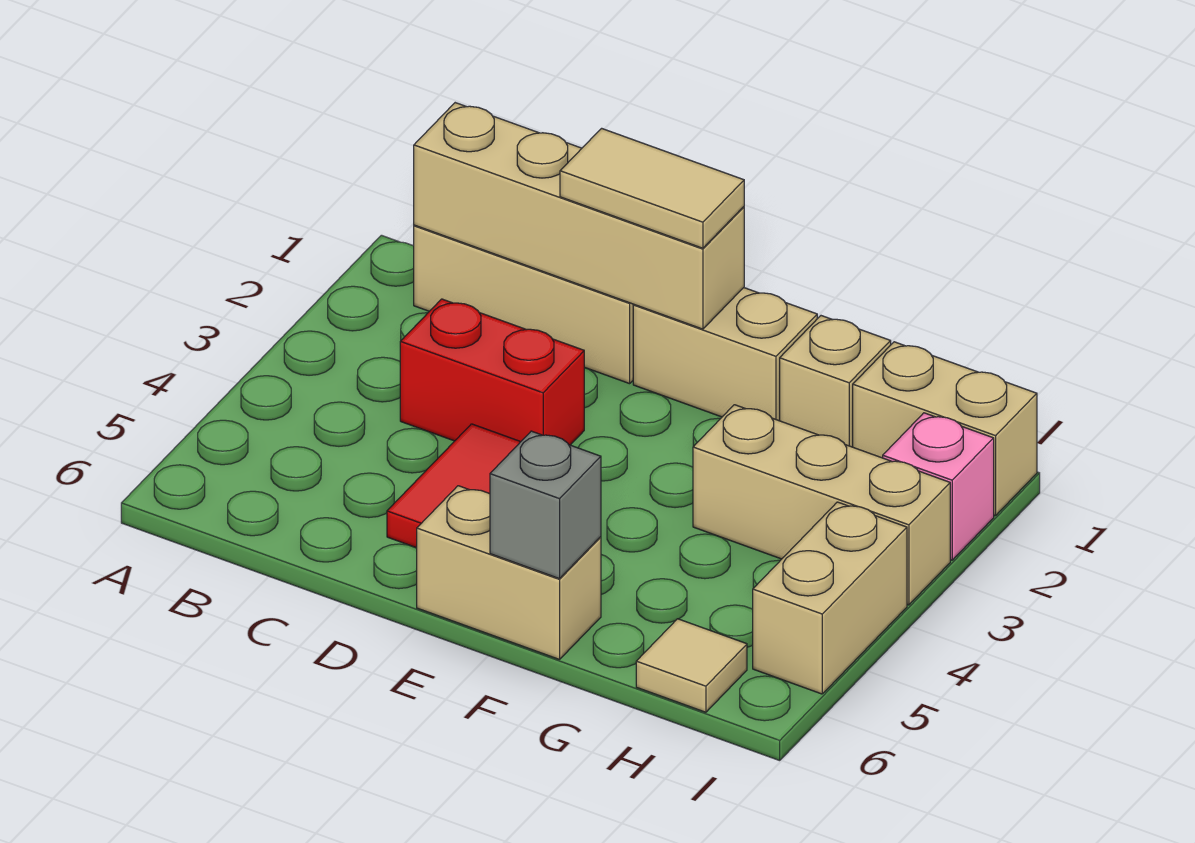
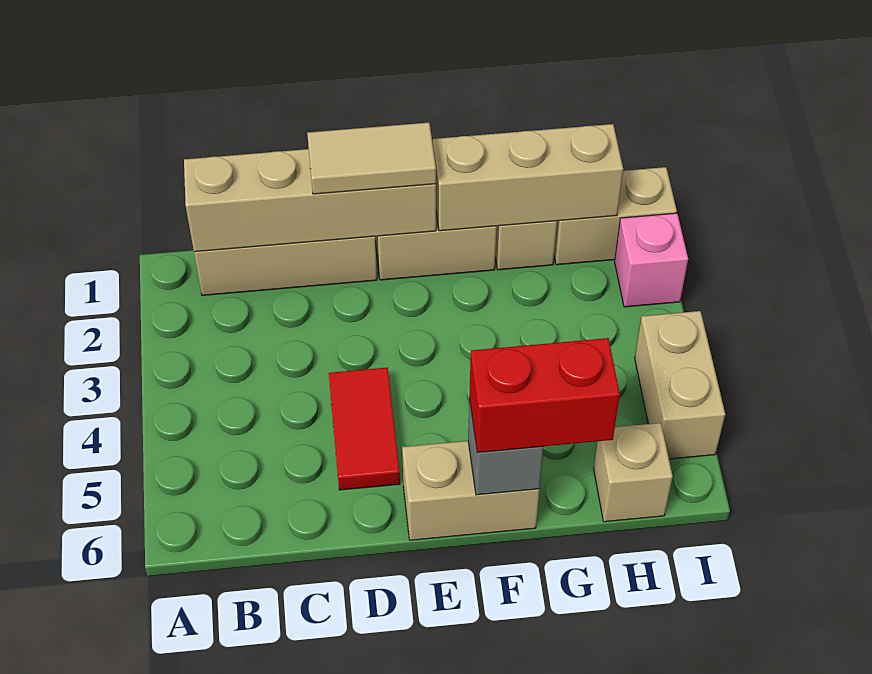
red 1x2 brick [400,299,584,445] -> red 1x2 brick moved to [469,338,620,453]
tan 1x3 brick [693,405,950,605] -> tan 1x3 brick moved to [433,124,623,231]
tan 1x1 tile [636,619,747,712] -> tan 1x1 brick [594,423,673,522]

